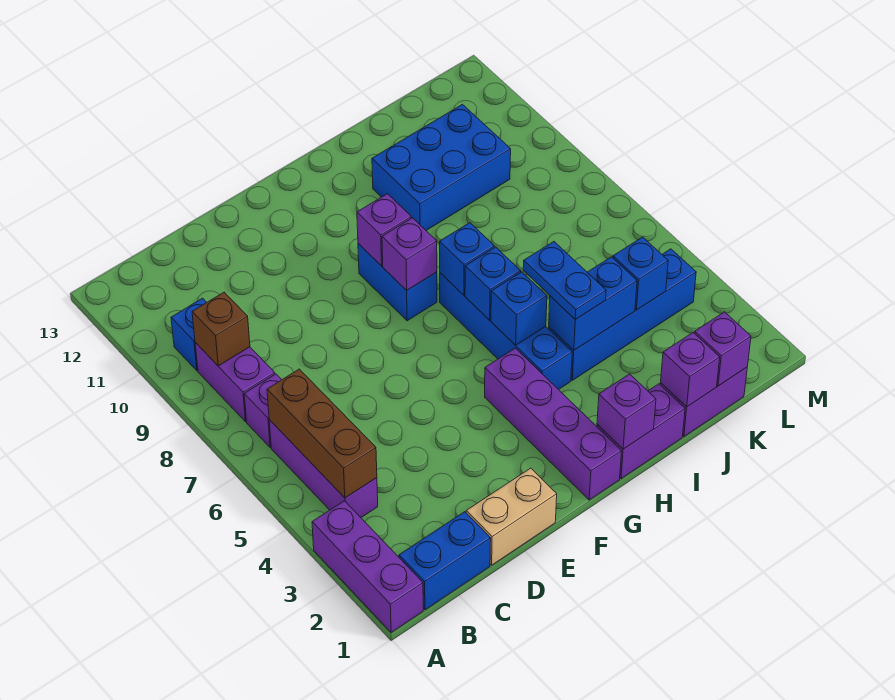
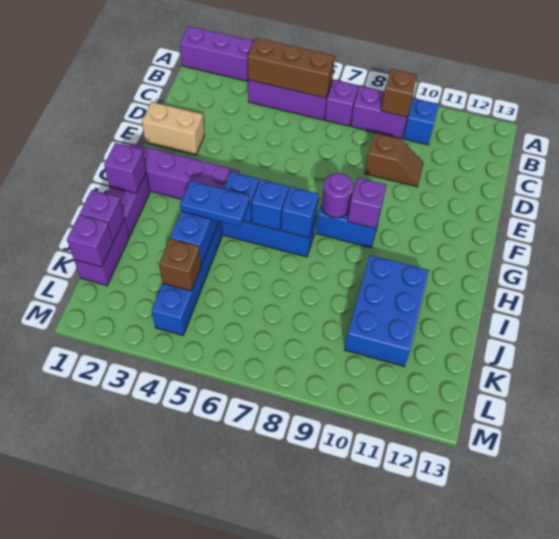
blue 1x2 brick [399,512,491,610] -> none
tan 1x2 brick [466,468,557,565] -> tan 1x2 brick turned to [142,102,205,155]
none -> brown 1x2 slope [364,133,424,187]
purple 1x1 brick [382,218,437,290] -> purple 1x1 round brick [322,173,353,218]
blue 1x1 brick [613,237,668,310] -> brown 1x1 brick [159,239,201,291]

